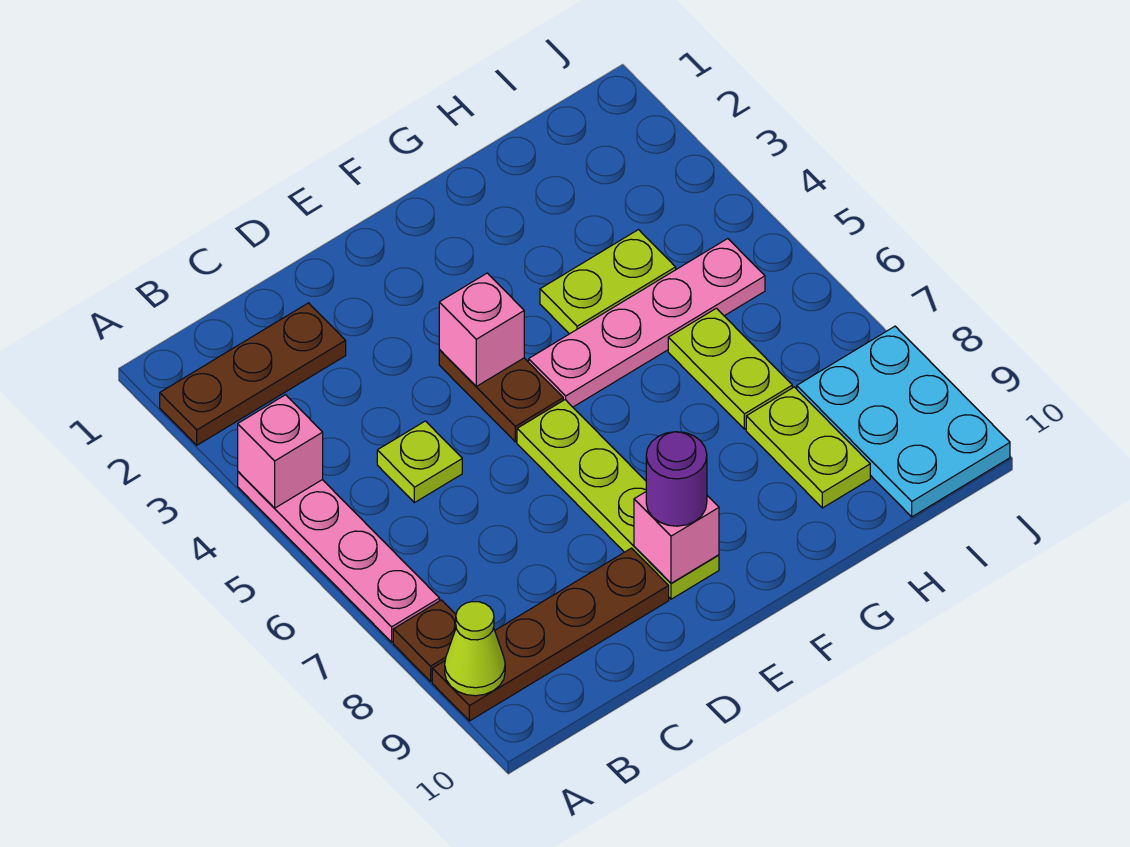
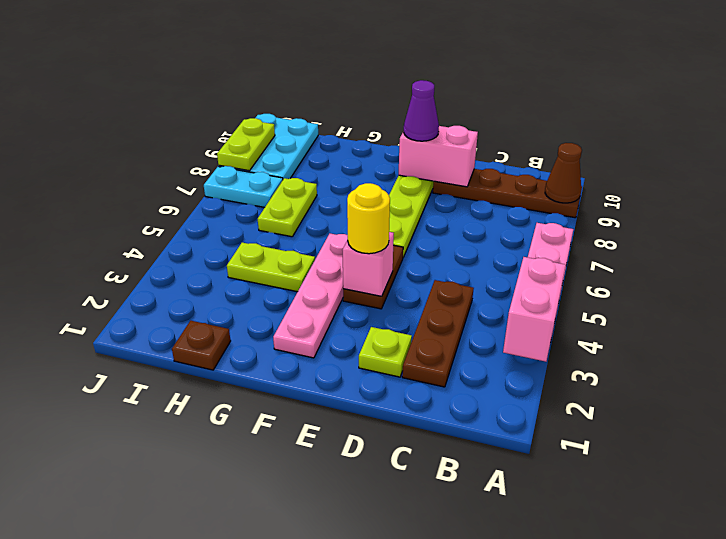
brown 1x3 plate [160,303,346,445] -> brown 1x3 plate turned to [402,280,474,387]
pink 1x1 brick [238,395,323,508] -> pink 1x2 brick [503,257,566,362]
brown 1x1 plate [393,600,456,681] -> brown 1x1 plate moved to [172,321,231,370]
lime 1x1 cone [445,602,505,696] -> brown 1x1 cone [545,143,582,203]
lime 1x1 plate [377,421,462,503] -> lime 1x1 plate moved to [359,327,412,377]
none -> yellow 1x1 round brick [347,183,390,254]
pink 1x1 brick [634,492,719,583] -> pink 1x2 brick [399,126,478,187]
purple 1x1 round brick [646,432,707,526] -> purple 1x1 cone [404,80,439,141]
pink 1x4 plate [529,239,765,407] -> pink 1x4 plate turned to [273,234,348,358]
lime 1x2 plate [746,387,870,508] -> lime 1x2 plate moved to [217,118,275,171]
none -> cyan 1x2 plate [204,166,283,207]

